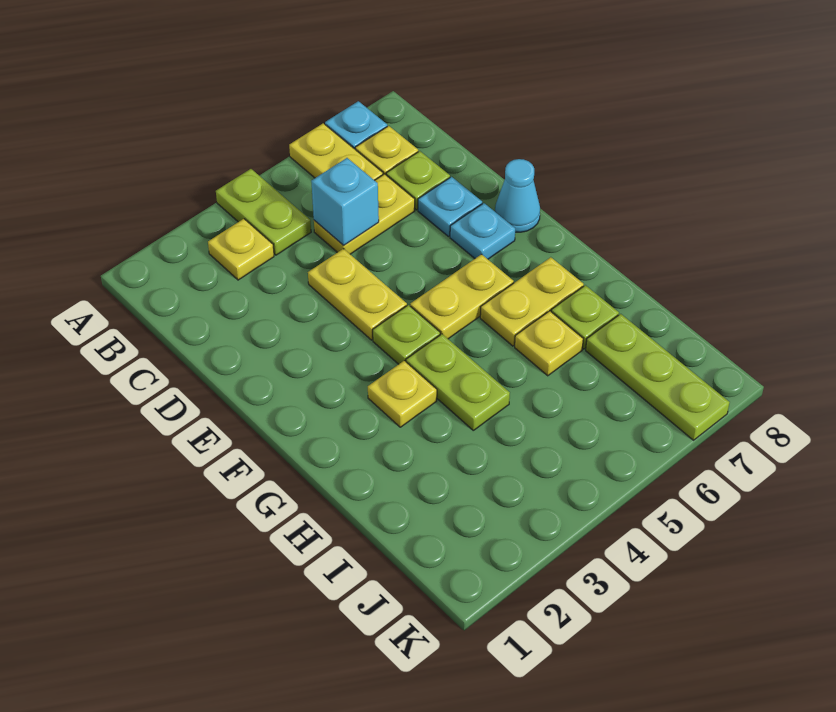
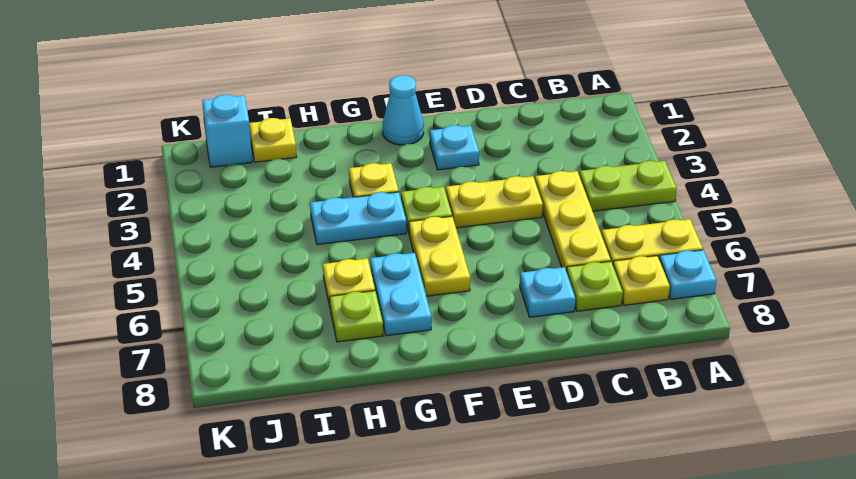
yellow 1x1 plate [208,219,274,280] -> yellow 1x1 plate moved to [249,118,297,162]
yellow 1x2 plate [314,174,415,254] -> yellow 1x3 plate [535,171,611,272]
cyan 1x1 brick [311,158,379,245] -> cyan 1x1 brick moved to [202,95,252,167]
cyan 1x1 plate [450,203,515,259] -> cyan 1x1 plate moved to [430,125,479,170]
cyan 1x1 cone [495,159,540,232] -> cyan 1x1 cone moved to [383,75,424,145]
lime 1x2 plate [406,334,510,430] -> cyan 1x2 plate [310,192,406,245]
yellow 1x2 plate [480,257,584,346] -> cyan 1x2 plate [370,253,432,336]
lime 1x3 plate [586,314,730,440] -> none

